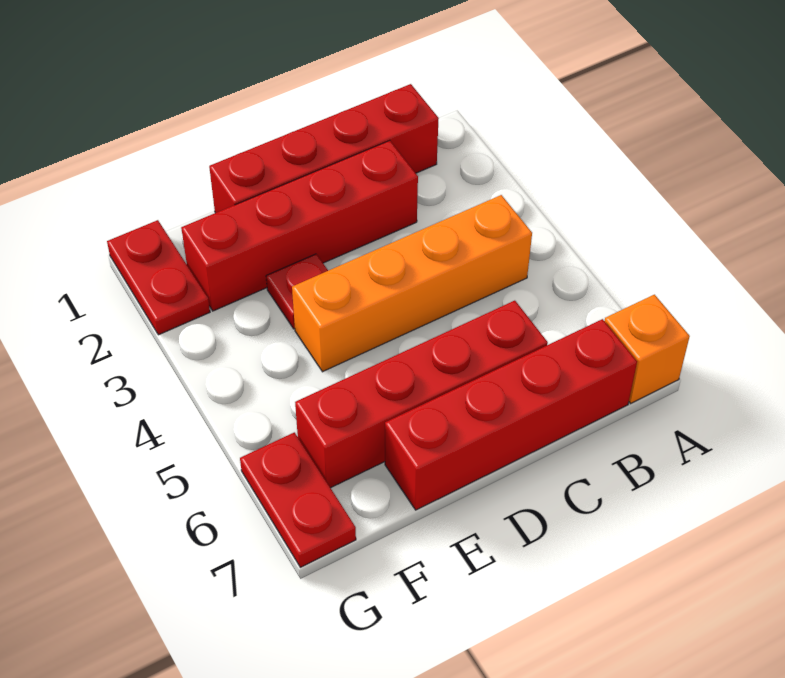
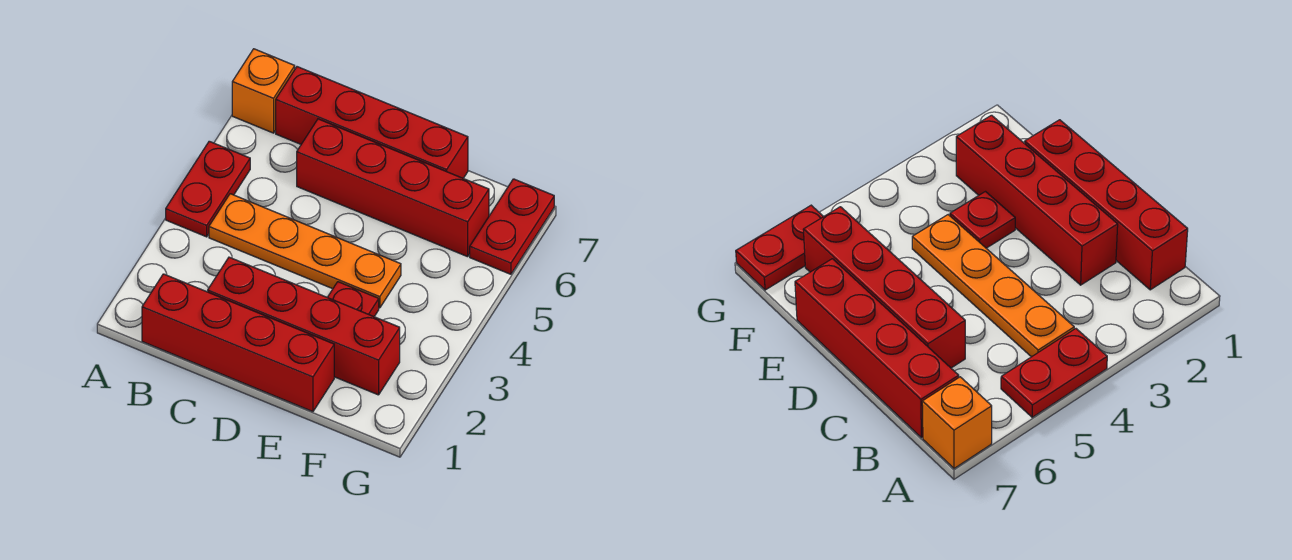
orange 1x4 brick [292,195,532,372] -> orange 1x4 plate [209,194,401,308]
red 1x2 plate [107,220,210,335] -> red 1x2 plate moved to [166,141,250,237]

